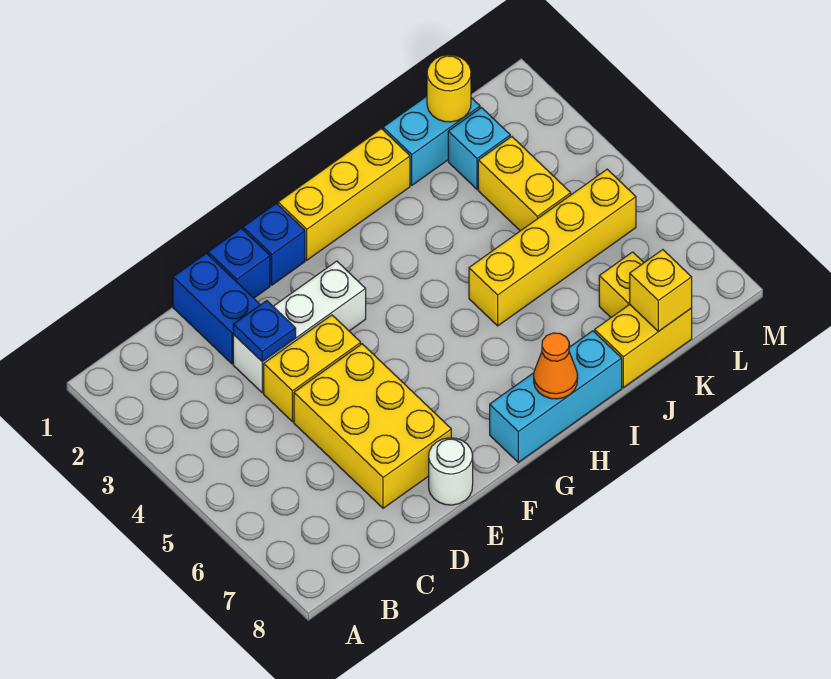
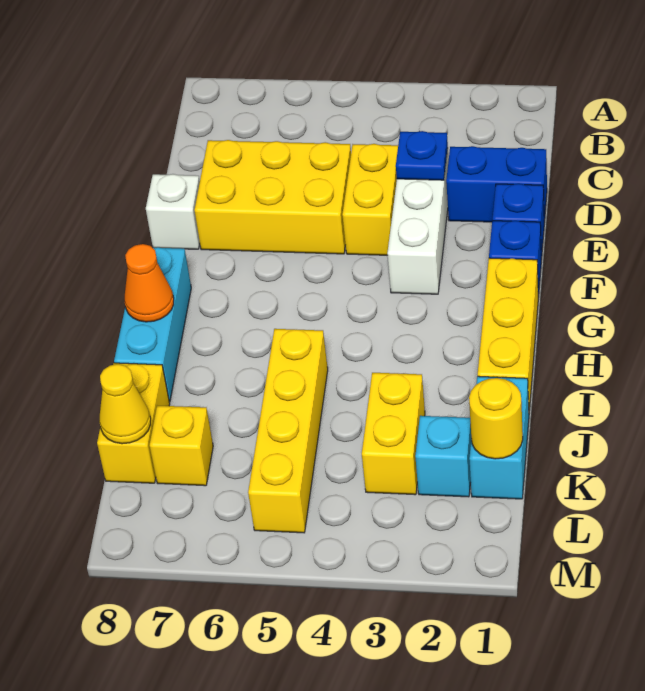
white 1x1 round brick [429,438,473,505] -> white 1x1 brick [146,174,200,249]
yellow 1x2 brick [478,137,571,231] -> yellow 1x2 brick turned to [362,373,425,495]
yellow 1x1 brick [630,250,692,331] -> yellow 1x1 cone [99,364,151,444]

